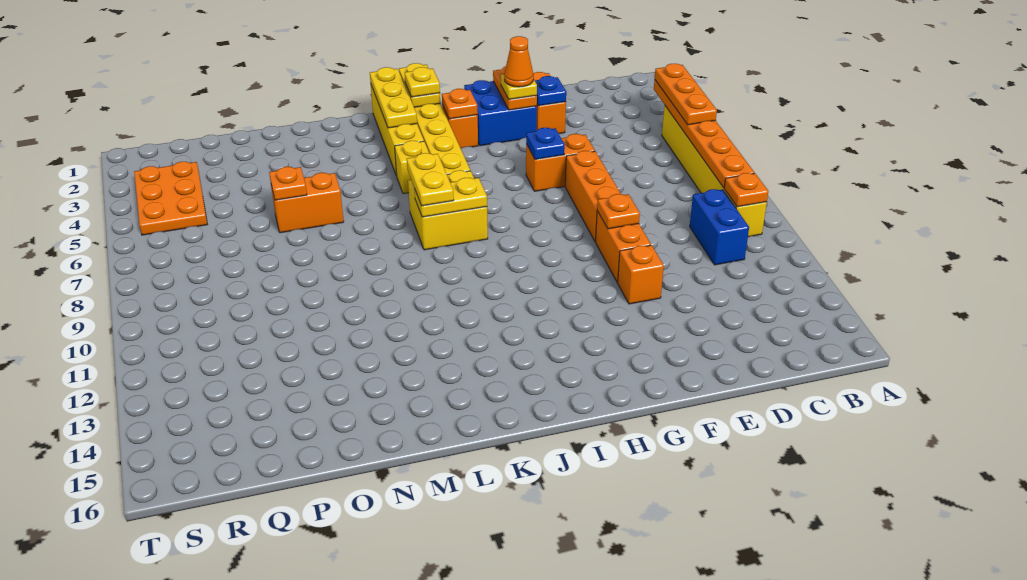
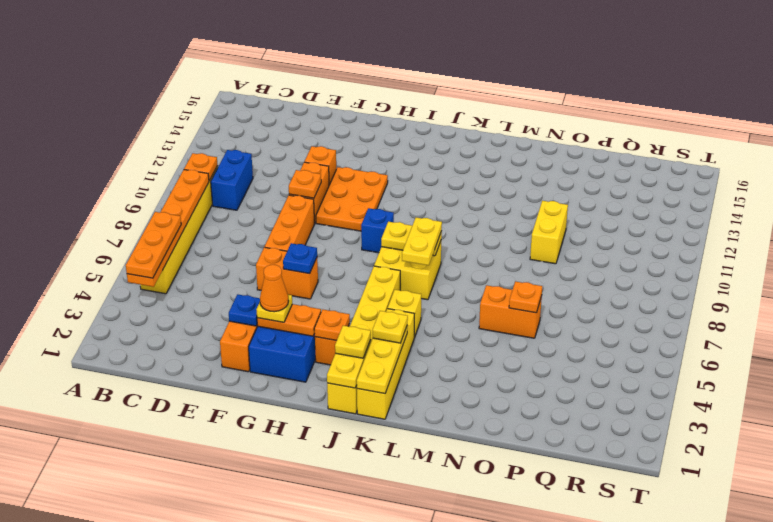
orange 1x2 plate [493,66,537,110] -> orange 1x2 plate turned to [257,304,321,336]
none -> blue 1x1 brick [361,208,394,253]
none -> yellow 1x1 plate [373,311,408,343]
none -> yellow 1x2 brick [530,201,568,264]
orange 2x3 plate [134,162,207,235] -> orange 2x3 plate moved to [316,167,388,231]

